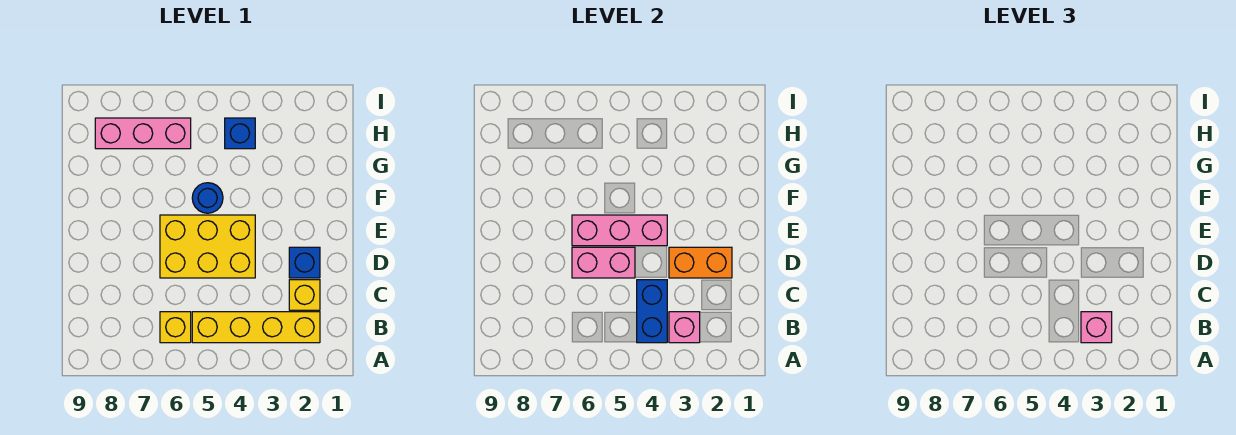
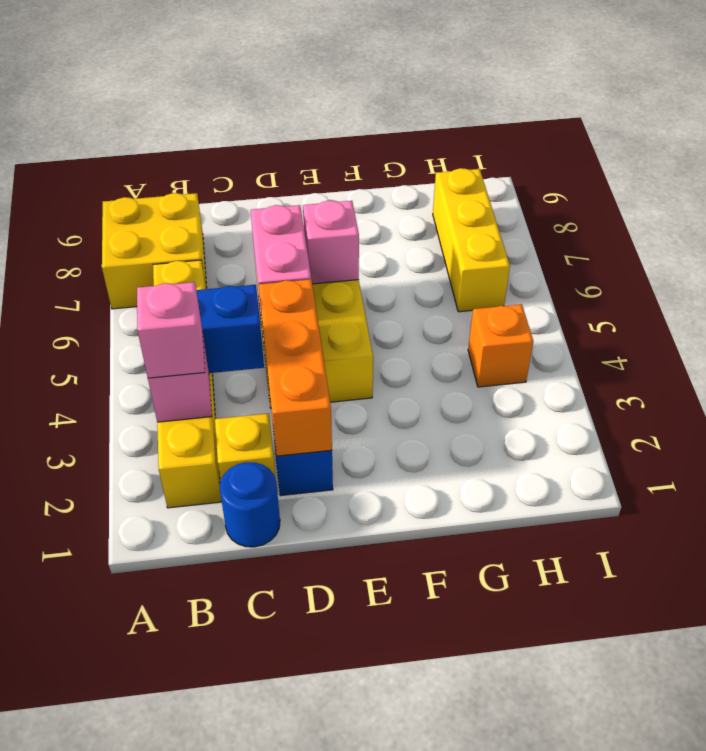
none -> yellow 2x2 brick [102,193,207,309]
orange 1x2 brick [669,247,732,278] -> orange 1x3 brick [259,279,332,456]
pink 1x3 brick [572,215,667,246] -> pink 1x1 brick [303,201,359,284]
blue 1x1 round brick [192,183,223,213] -> blue 1x1 round brick moved to [220,462,280,547]
blue 1x1 brick [225,118,255,149] -> orange 1x1 brick [468,304,533,387]
pink 1x3 brick [95,118,191,149] -> yellow 1x3 brick [433,168,510,312]

